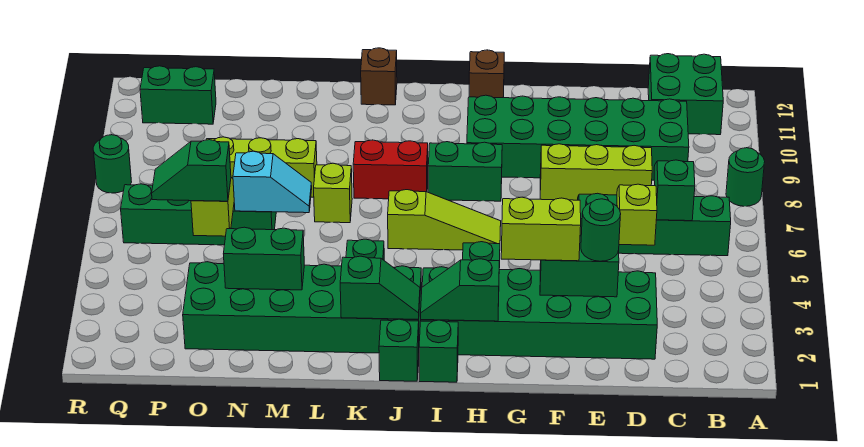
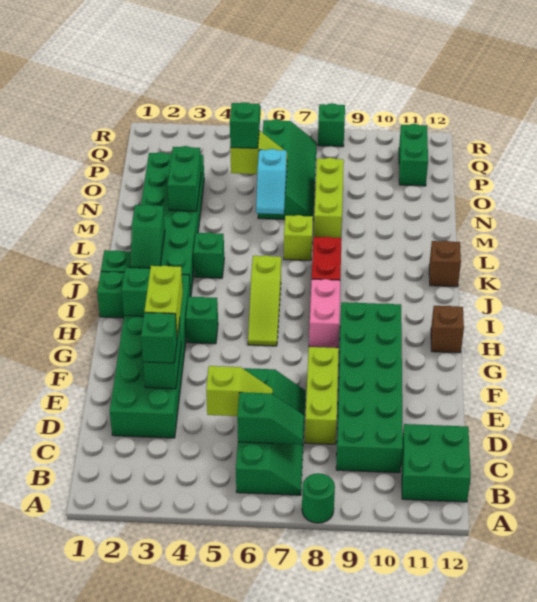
green 1x1 round brick [581,199,621,261] -> green 1x1 brick [141,313,177,363]
green 1x2 brick [428,142,502,201] -> pink 1x2 brick [309,279,340,348]
green 1x1 round brick [93,135,131,193] -> green 1x1 brick [318,103,345,147]

